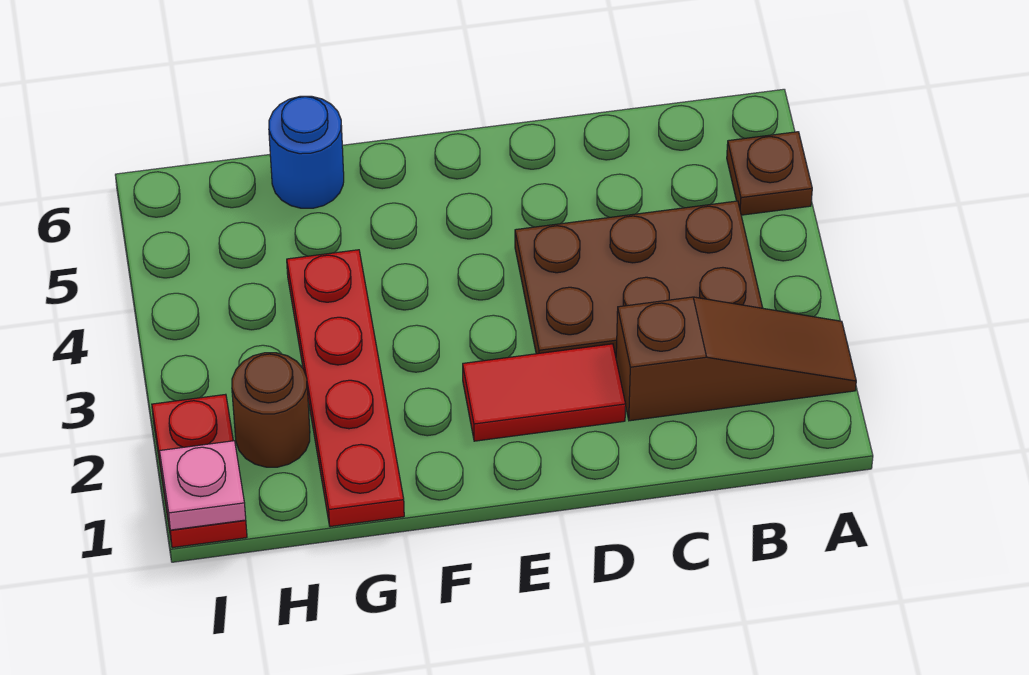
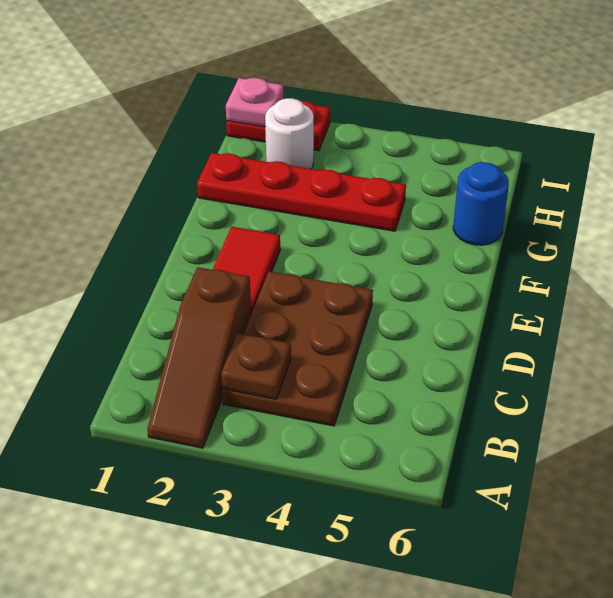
brown 1x1 plate [727,132,812,215] -> brown 1x1 plate moved to [221,333,291,399]
brown 1x1 round brick [232,353,310,467] -> white 1x1 round brick [265,98,314,169]

